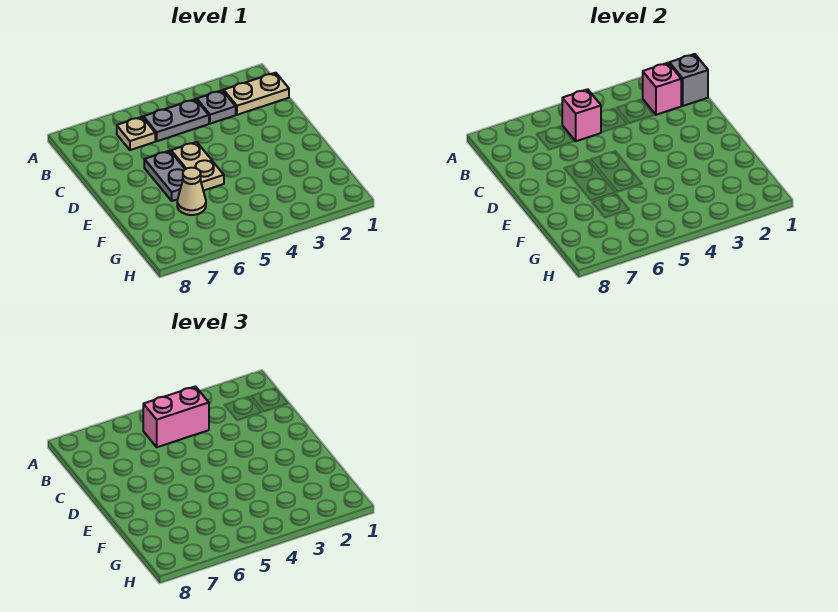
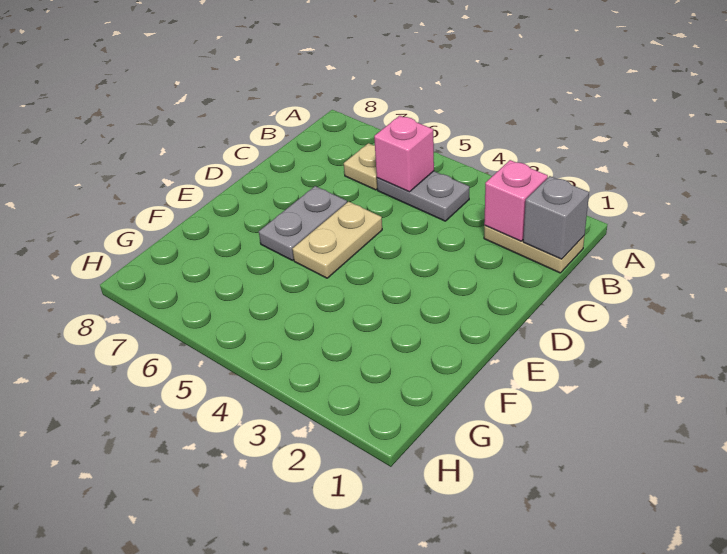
grey 1x1 plate [197,90,236,124] -> none
pink 1x2 brick [143,386,209,447] -> none
tan 1x1 cone [177,168,206,215] -> none

